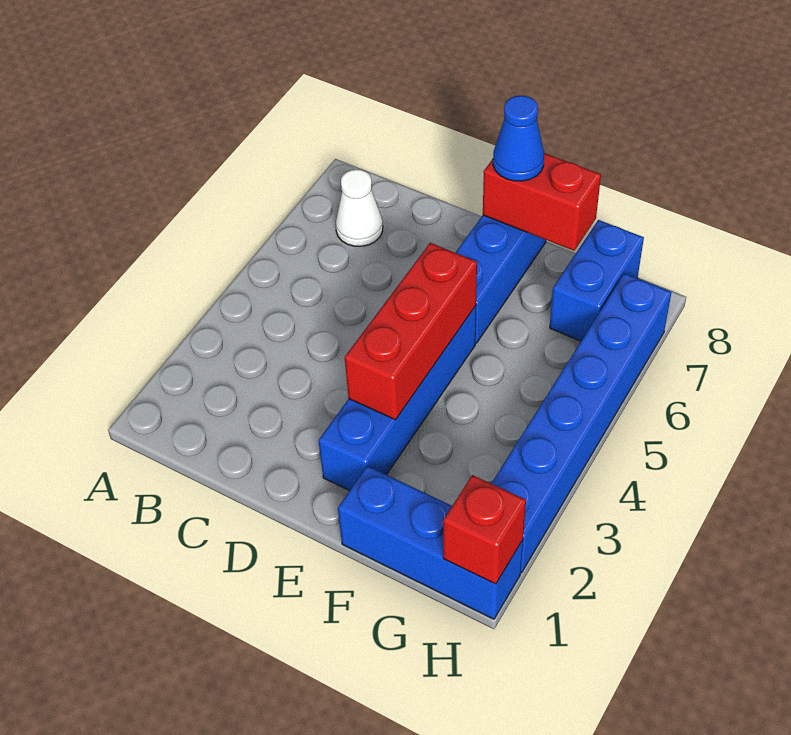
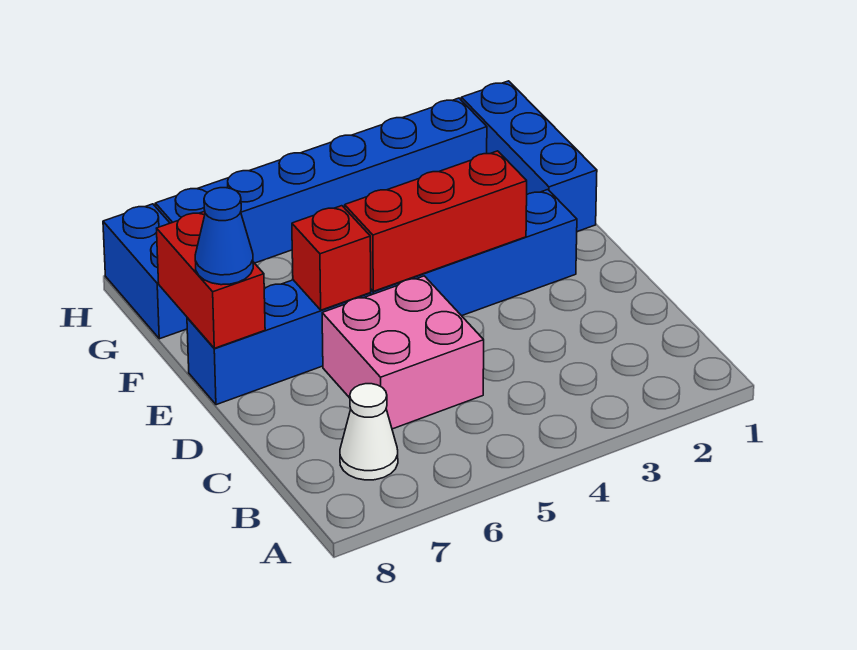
none -> pink 2x2 brick [322,276,484,429]
blue 1x2 brick [550,220,644,341] -> blue 1x2 brick turned to [103,204,187,339]
red 1x1 brick [443,475,526,584] -> red 1x1 brick moved to [292,206,371,310]

